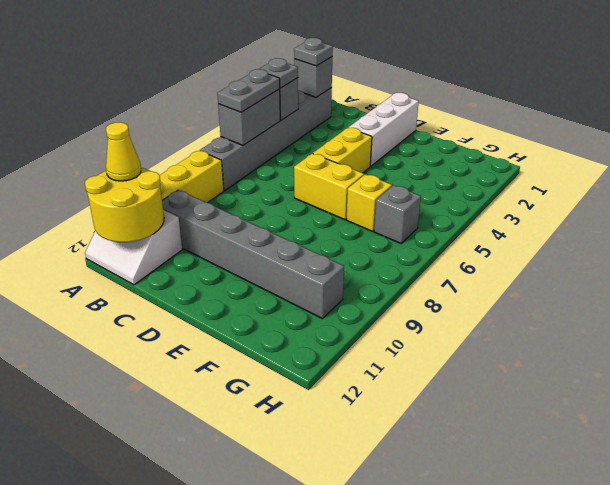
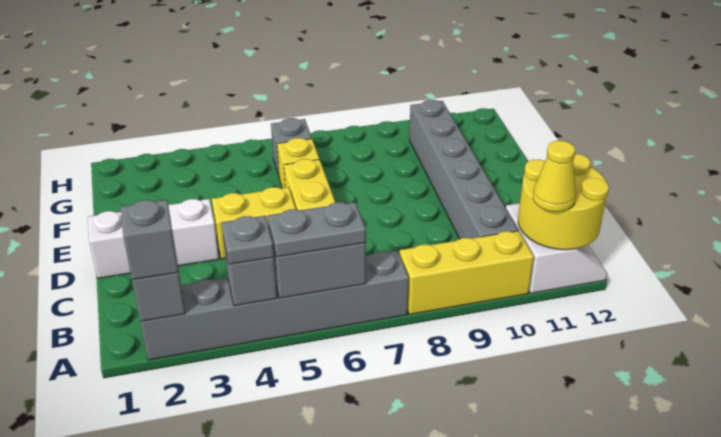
grey 1x1 plate [294,38,333,66] -> grey 1x1 brick [121,200,179,280]

